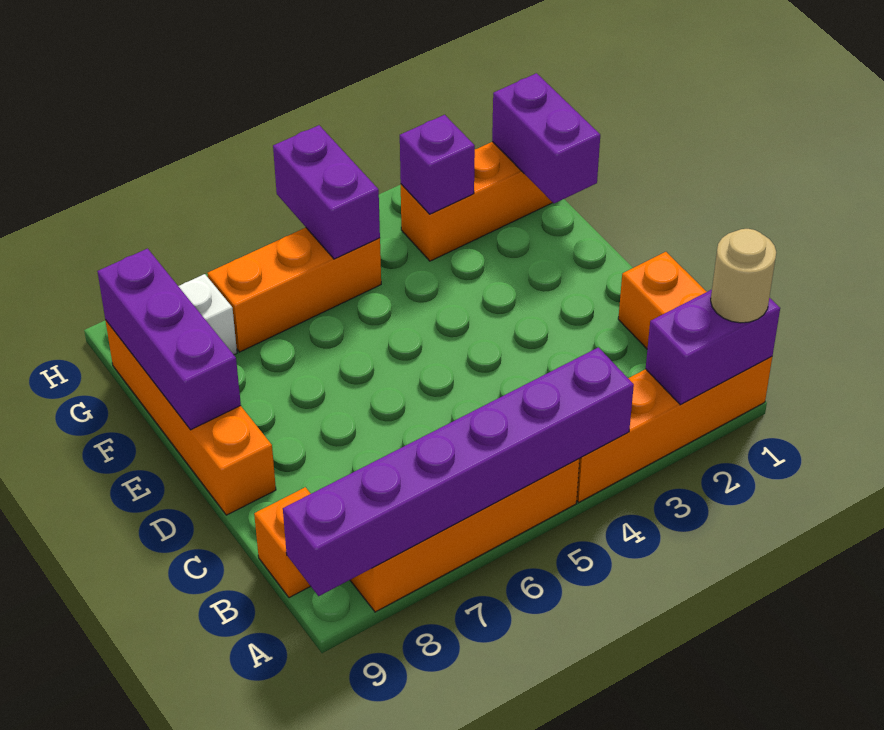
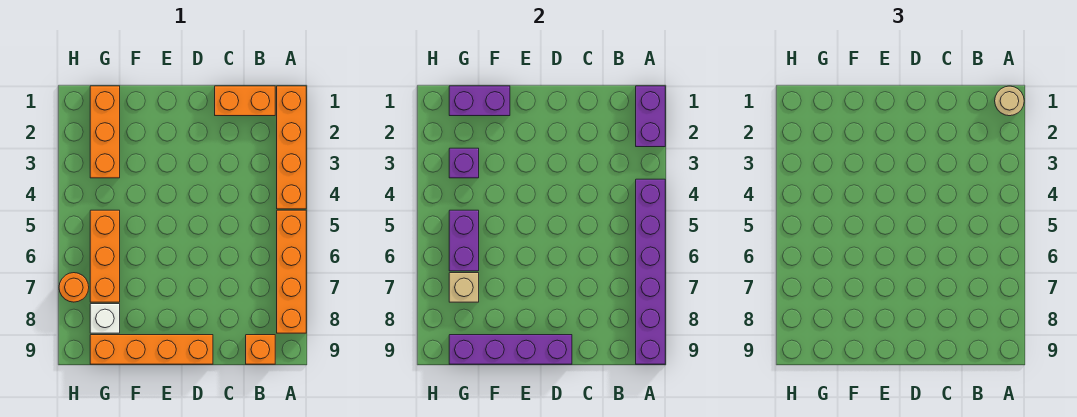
purple 1x3 brick [98,249,241,430] -> purple 1x4 brick [449,335,572,364]
purple 1x2 brick [273,125,380,259] -> purple 1x2 brick turned to [449,210,479,271]
none -> tan 1x1 brick [449,273,479,302]
none -> orange 1x1 round brick [59,273,89,302]

